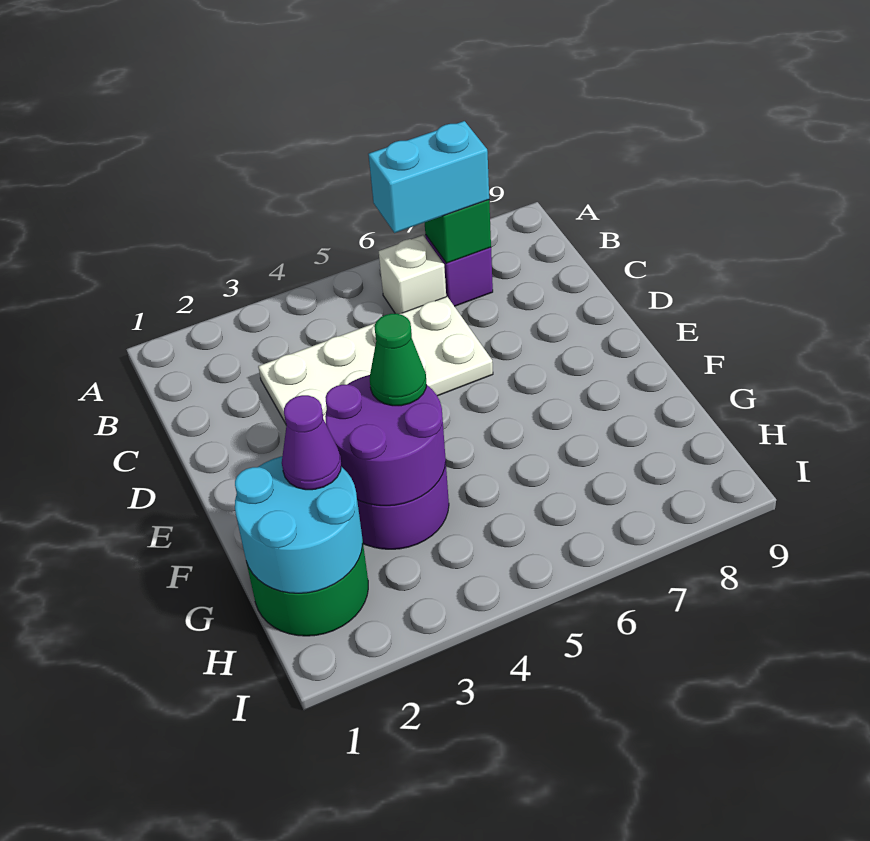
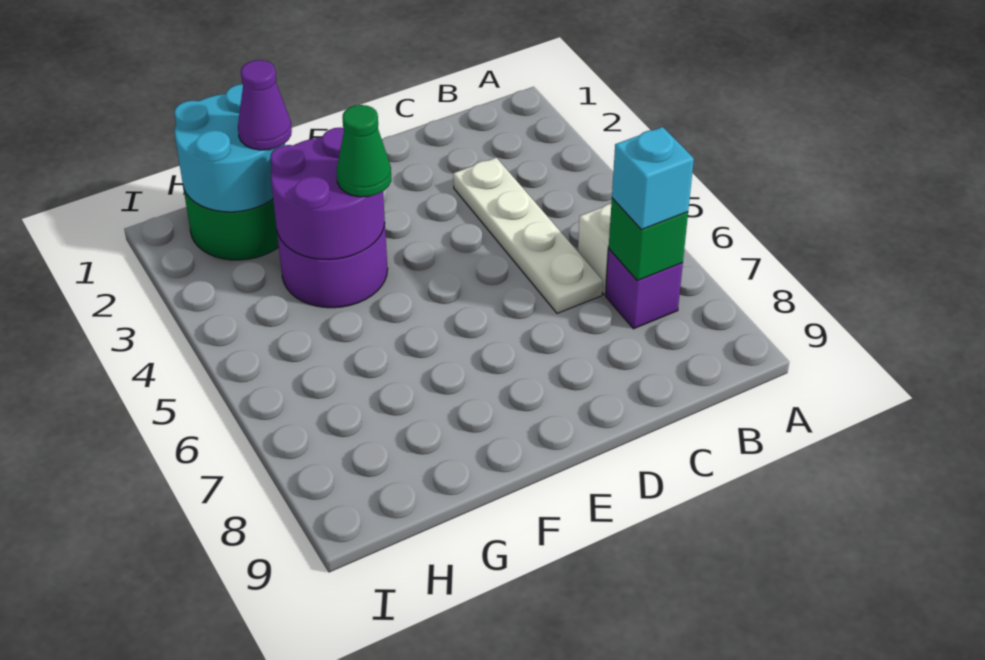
cyan 1x2 brick [368,121,489,233] -> cyan 1x1 brick [612,127,694,230]
white 2x4 plate [258,297,493,425] -> white 1x4 plate [453,158,603,313]

